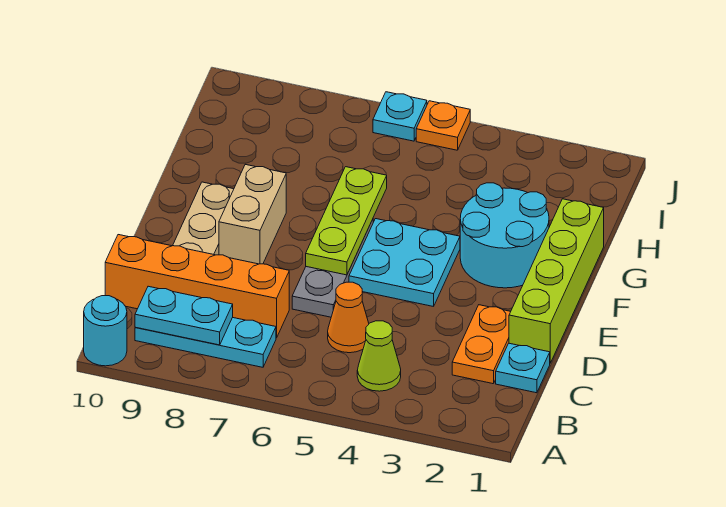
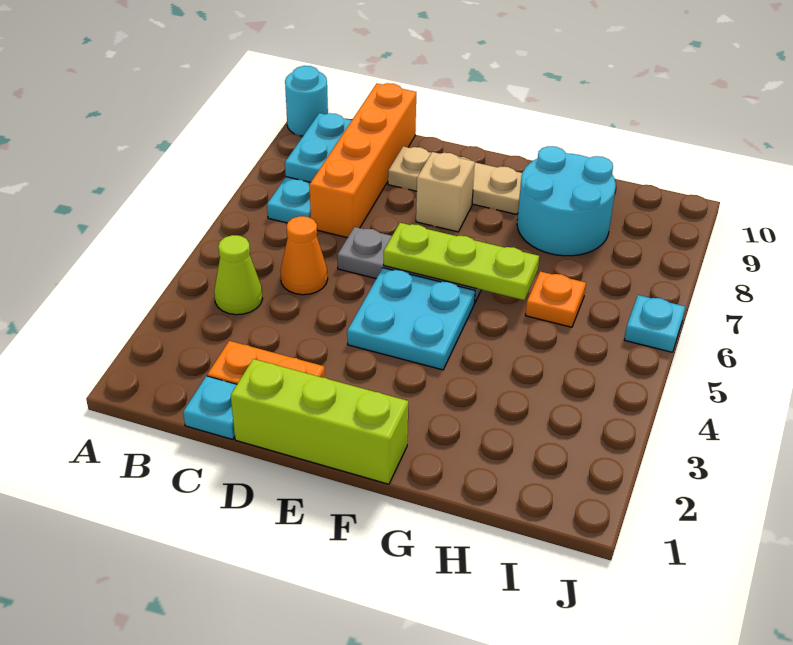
lime 1x4 brick [509,199,604,363] -> lime 1x3 brick [231,359,408,484]
tan 1x2 brick [219,164,286,264] -> tan 1x1 brick [416,152,475,232]
cyan 2x2 round brick [460,183,549,288] -> cyan 2x2 round brick moved to [517,146,616,256]
orange 1x1 plate [416,101,470,150] -> orange 1x1 plate moved to [526,271,586,327]

